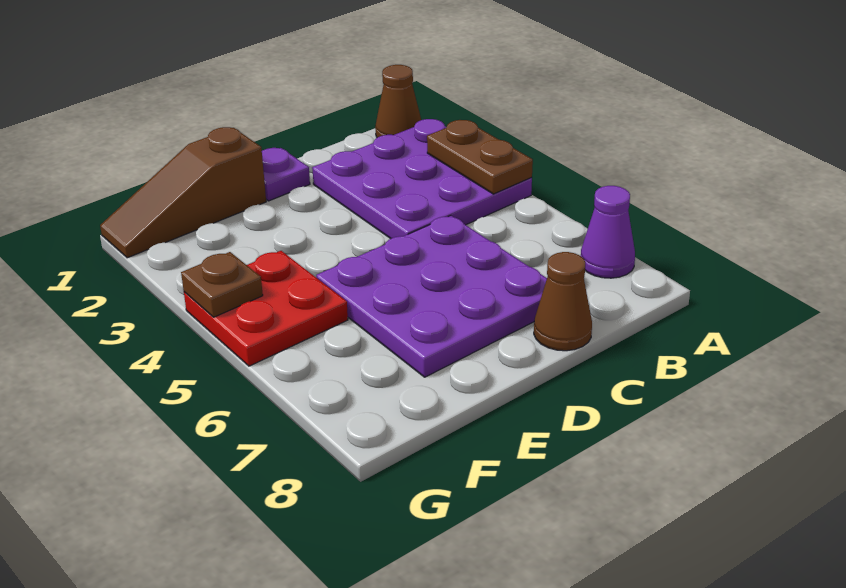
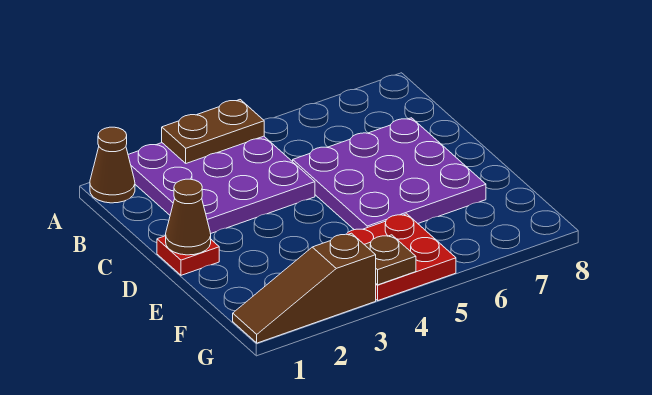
purple 1x1 cone [581,186,635,278] -> none
brown 1x1 cone [534,252,592,351] -> brown 1x1 cone moved to [166,179,211,255]
purple 1x1 plate [262,148,310,201] -> red 1x1 plate [157,236,219,275]
brown 1x3 slope [100,127,266,258] -> brown 1x3 slope turned to [233,233,376,343]

